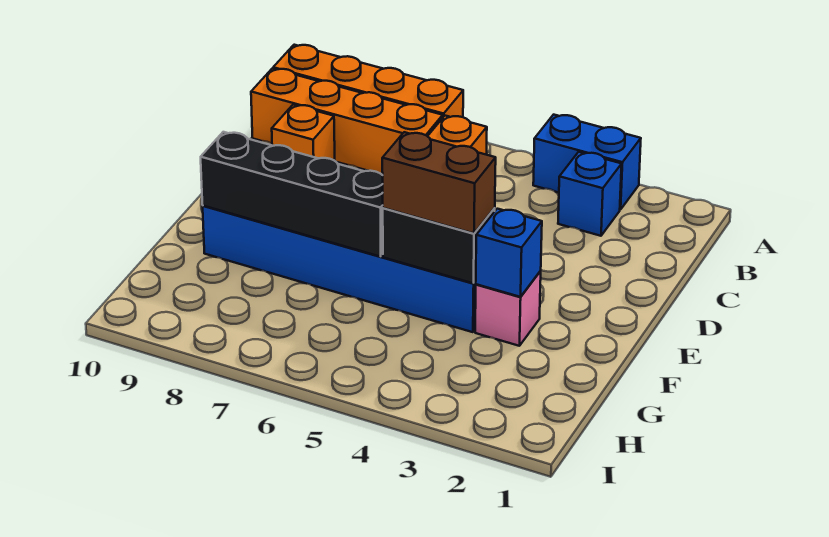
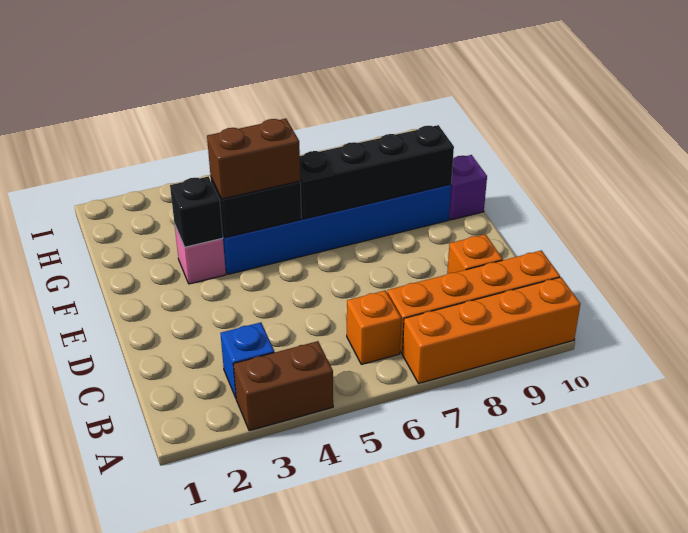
blue 1x2 brick [533,115,641,210] -> brown 1x2 brick [233,341,333,431]
blue 1x1 brick [476,209,542,297] -> black 1x1 brick [170,177,223,247]
none -> purple 1x1 brick [449,155,487,220]

